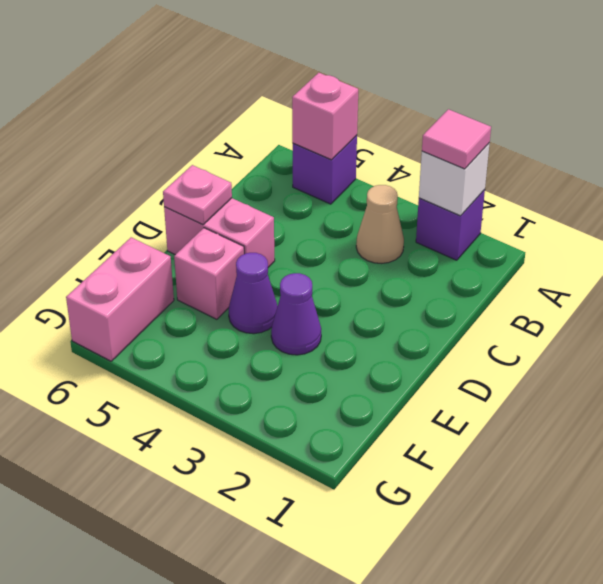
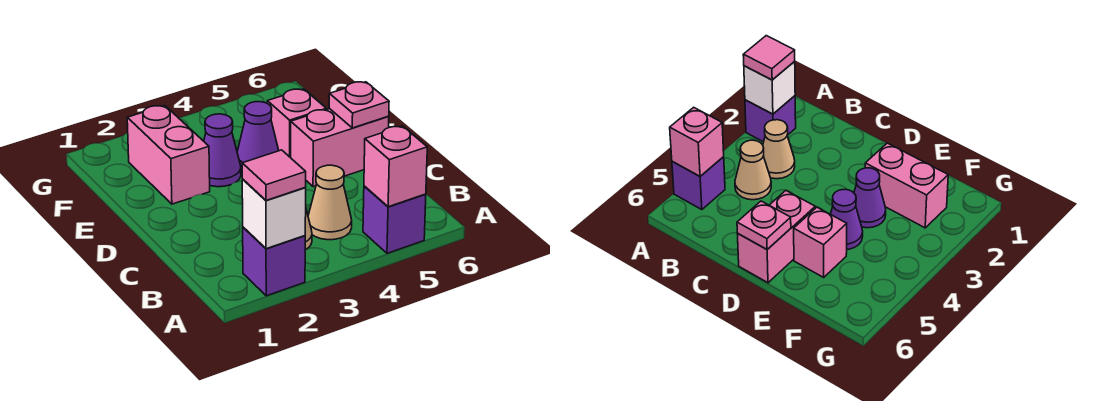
none -> tan 1x1 cone [308,165,352,240]
pink 1x2 brick [66,237,174,361] -> pink 1x2 brick moved to [127,106,210,204]

